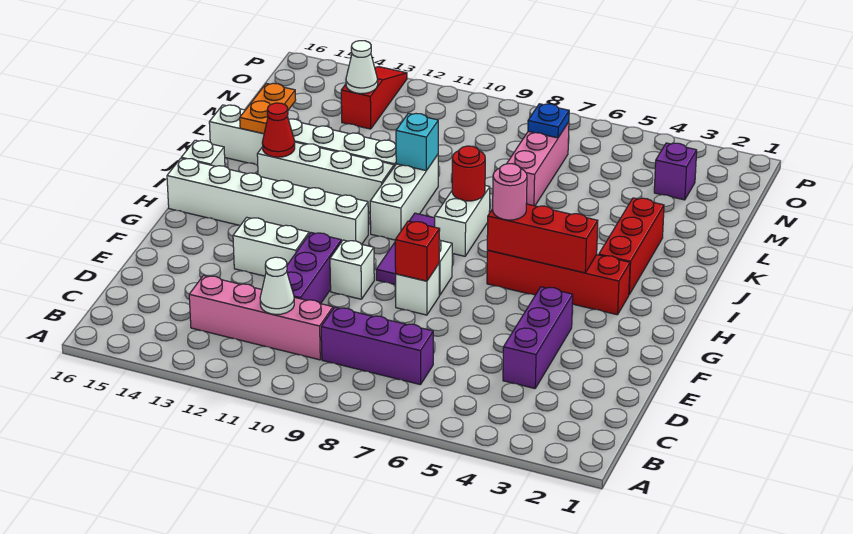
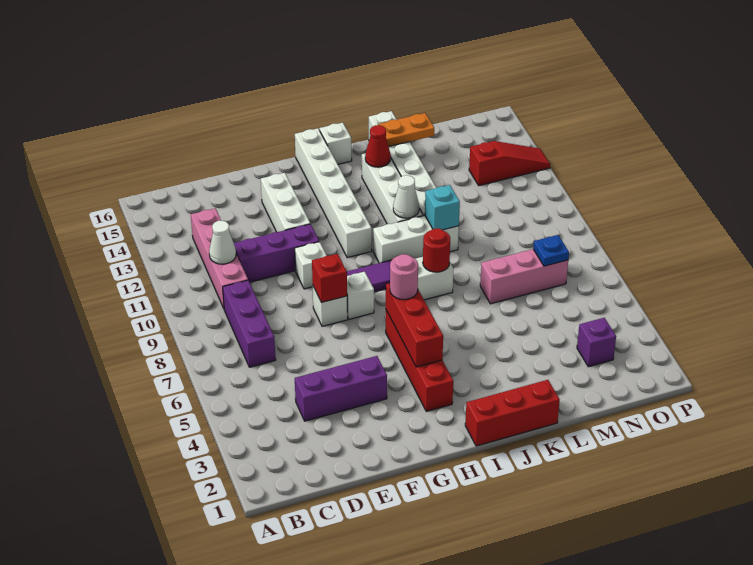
white 1x2 brick [233,217,309,276] -> white 1x3 brick [261,173,310,232]
red 1x3 brick [599,198,664,294] -> red 1x3 brick moved to [465,380,560,446]
white 1x1 cone [346,41,378,94] -> white 1x1 cone moved to [393,175,419,218]

